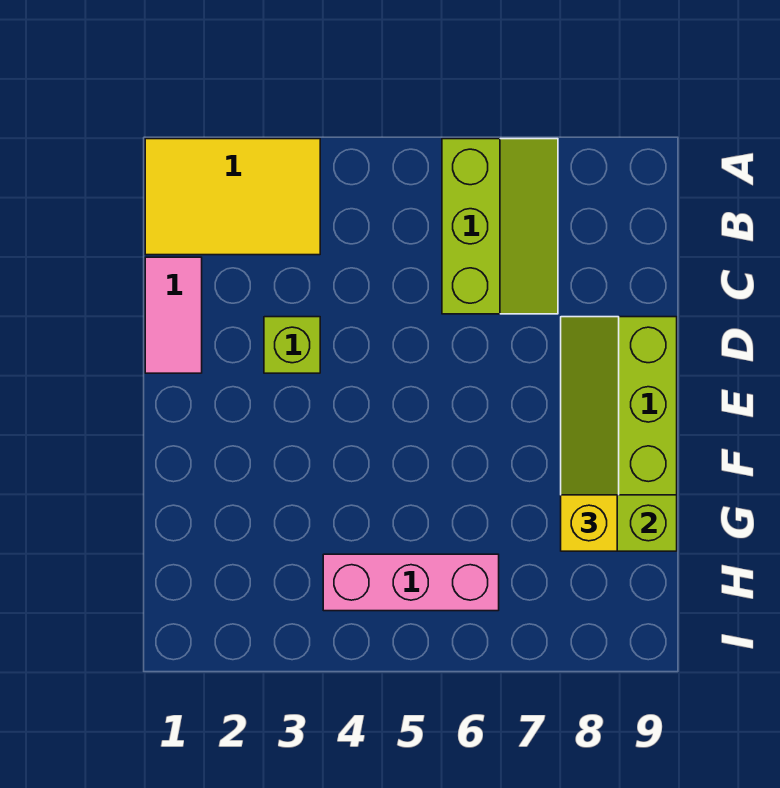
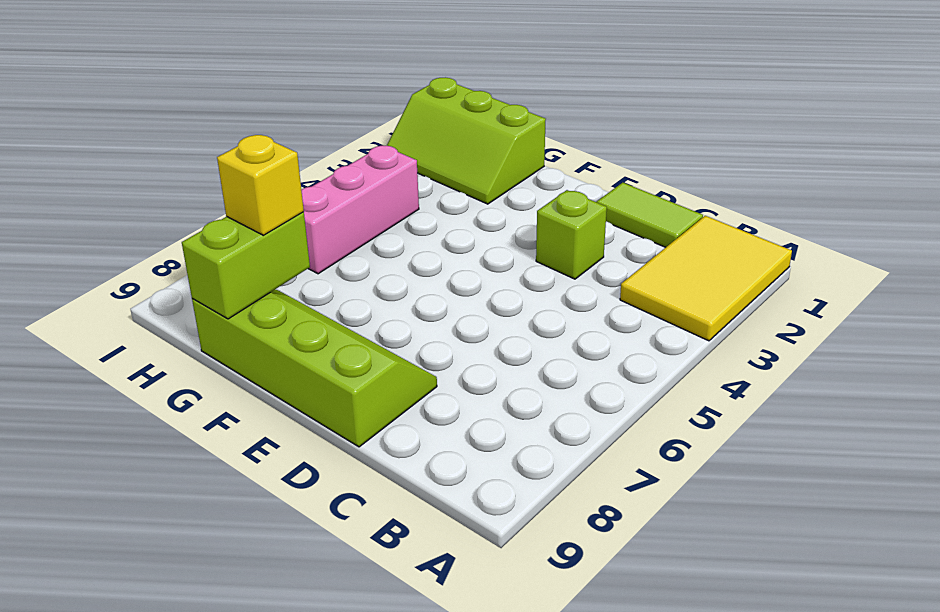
lime 2x3 slope [442,139,558,314] -> lime 2x3 slope moved to [387,77,546,204]
pink 1x2 tile [145,257,202,373] -> lime 1x2 tile [597,183,703,247]

